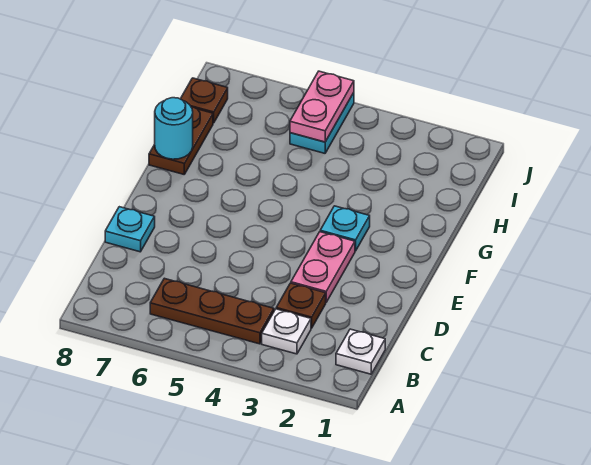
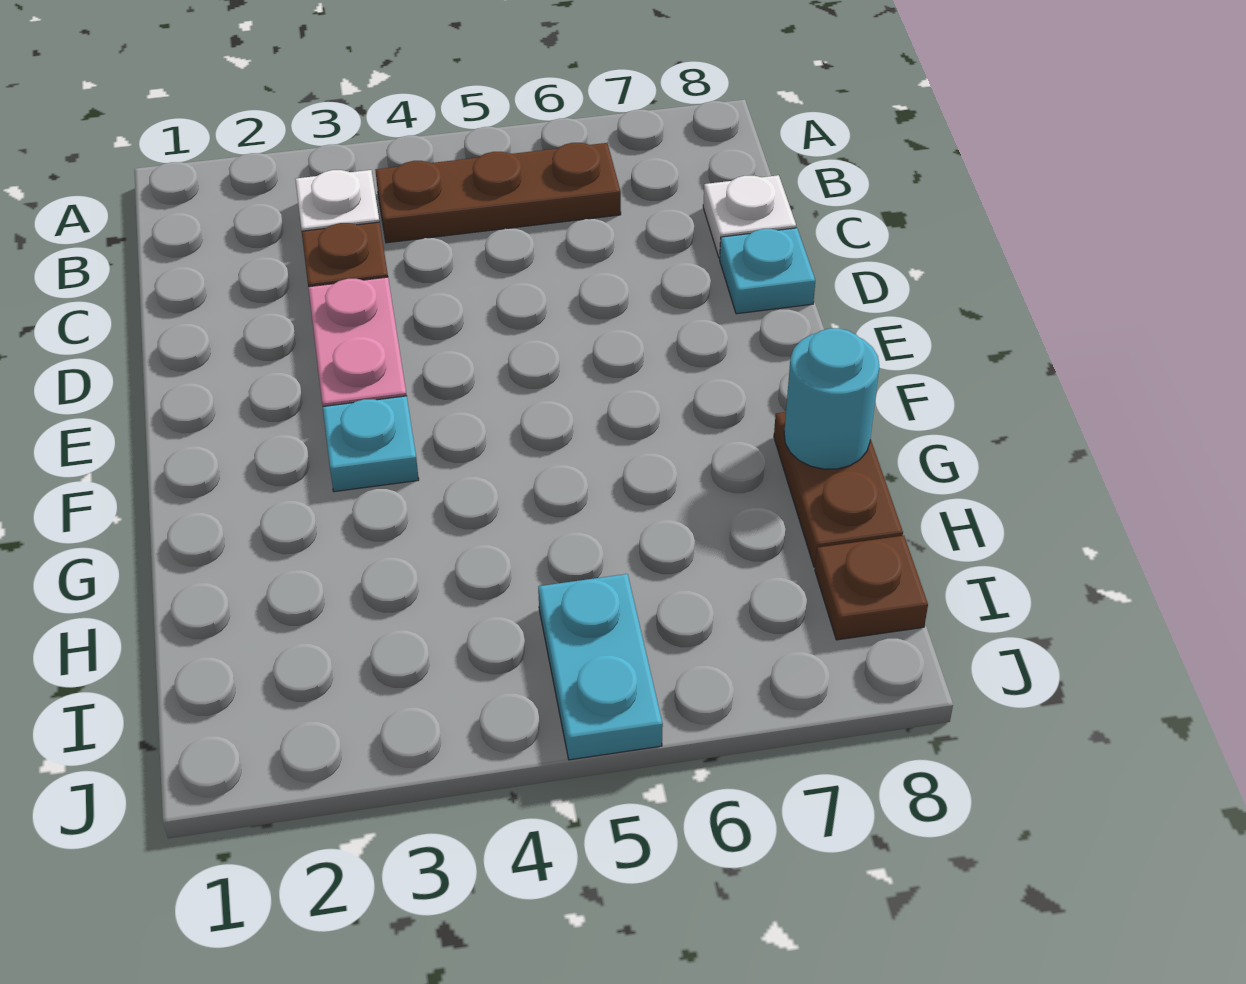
white 1x1 plate [336,329,385,374] -> white 1x1 plate moved to [703,175,796,258]
pink 1x2 plate [290,71,354,142] -> none

